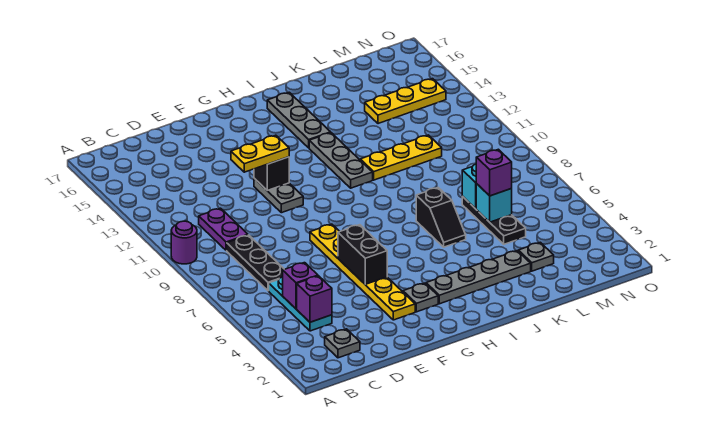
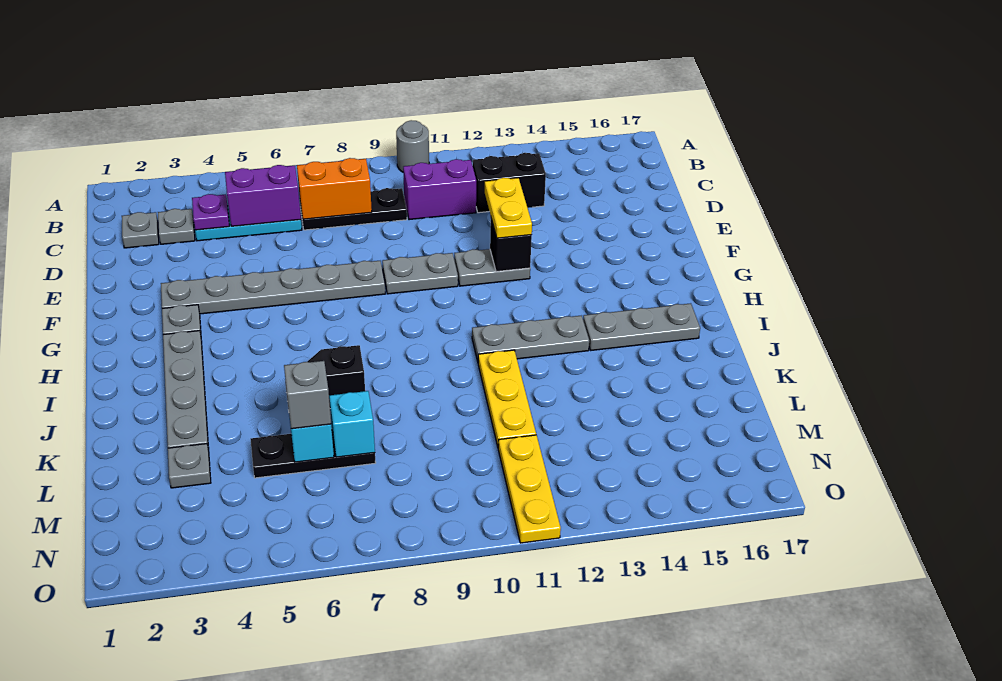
purple 1x1 round brick [171,221,197,264] -> grey 1x1 round brick [396,120,429,172]
none -> grey 1x1 plate [158,209,195,244]
purple 1x1 brick [297,276,332,322] -> purple 1x1 plate [192,194,229,230]
purple 1x1 brick [283,263,318,309] -> purple 1x2 brick [225,165,301,226]
none -> orange 1x2 brick [297,158,372,219]
purple 1x2 plate [199,208,248,250] -> purple 1x2 brick [403,159,476,220]
yellow 1x6 plate [310,224,415,320] -> grey 1x6 plate [161,261,385,314]
black 1x2 brick [338,225,387,284] -> black 1x2 brick moved to [473,153,546,213]
none -> grey 1x2 plate [382,253,458,294]
purple 1x1 brick [476,149,512,196] -> grey 1x1 brick [284,361,331,429]
yellow 1x3 plate [365,79,446,124] -> yellow 1x3 plate moved to [498,435,561,543]

